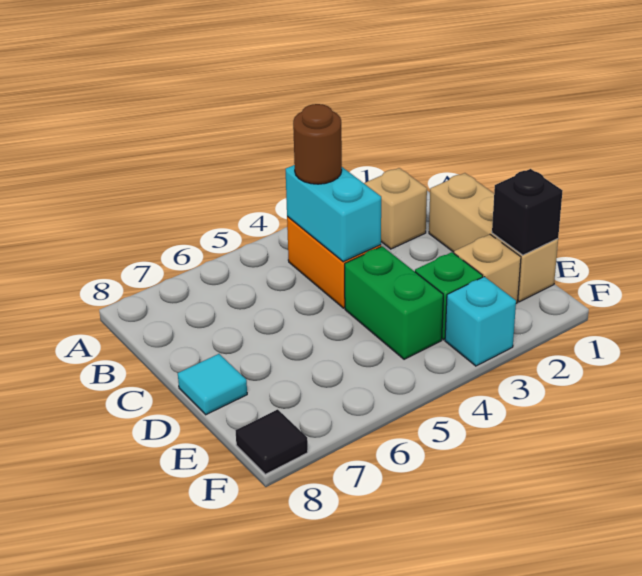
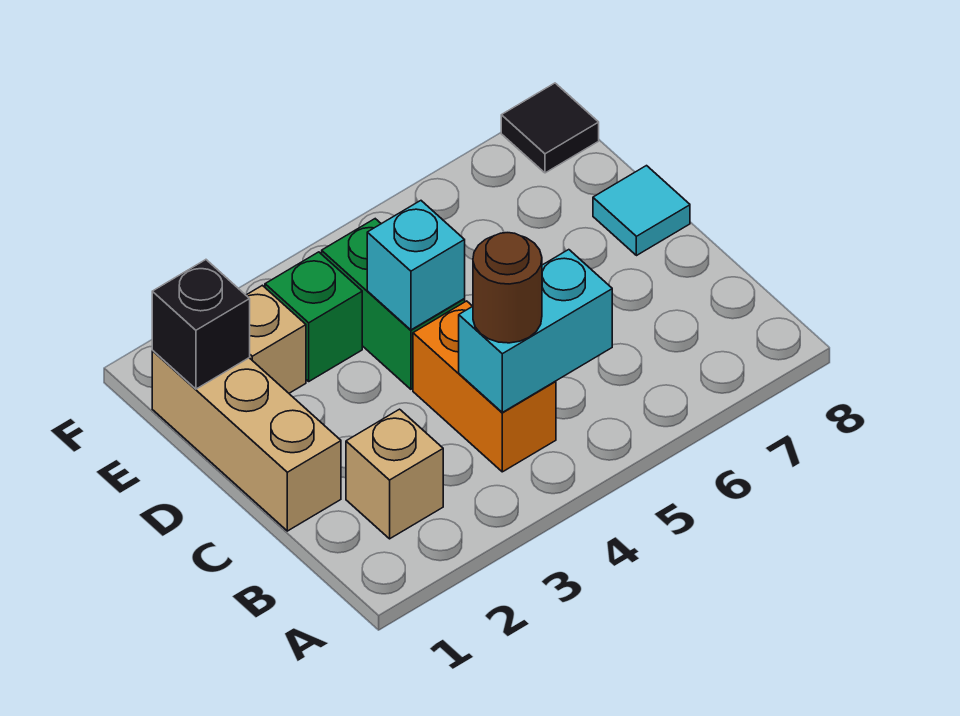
cyan 1x2 brick [286,165,381,262] -> cyan 1x2 brick turned to [459,250,612,412]
cyan 1x1 brick [445,277,516,366] -> cyan 1x1 brick moved to [367,201,465,330]

